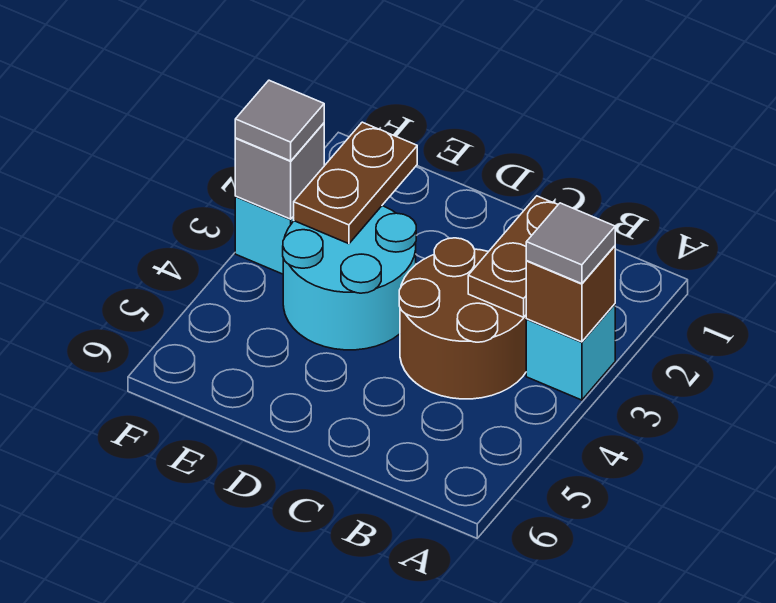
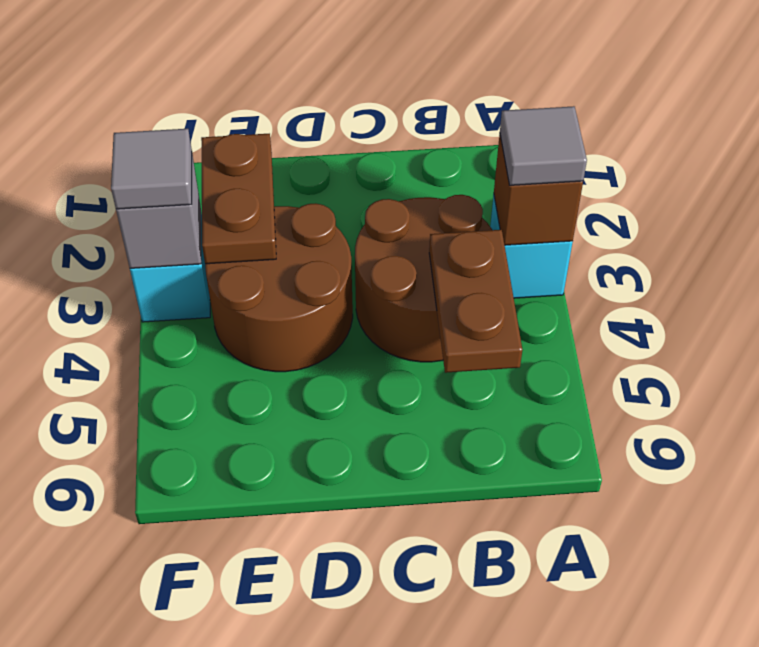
brown 1x2 plate [468,196,558,317] -> brown 1x2 plate moved to [429,230,522,373]
cyan 2x2 round brick [283,206,416,350] -> brown 2x2 round brick [205,203,353,372]

